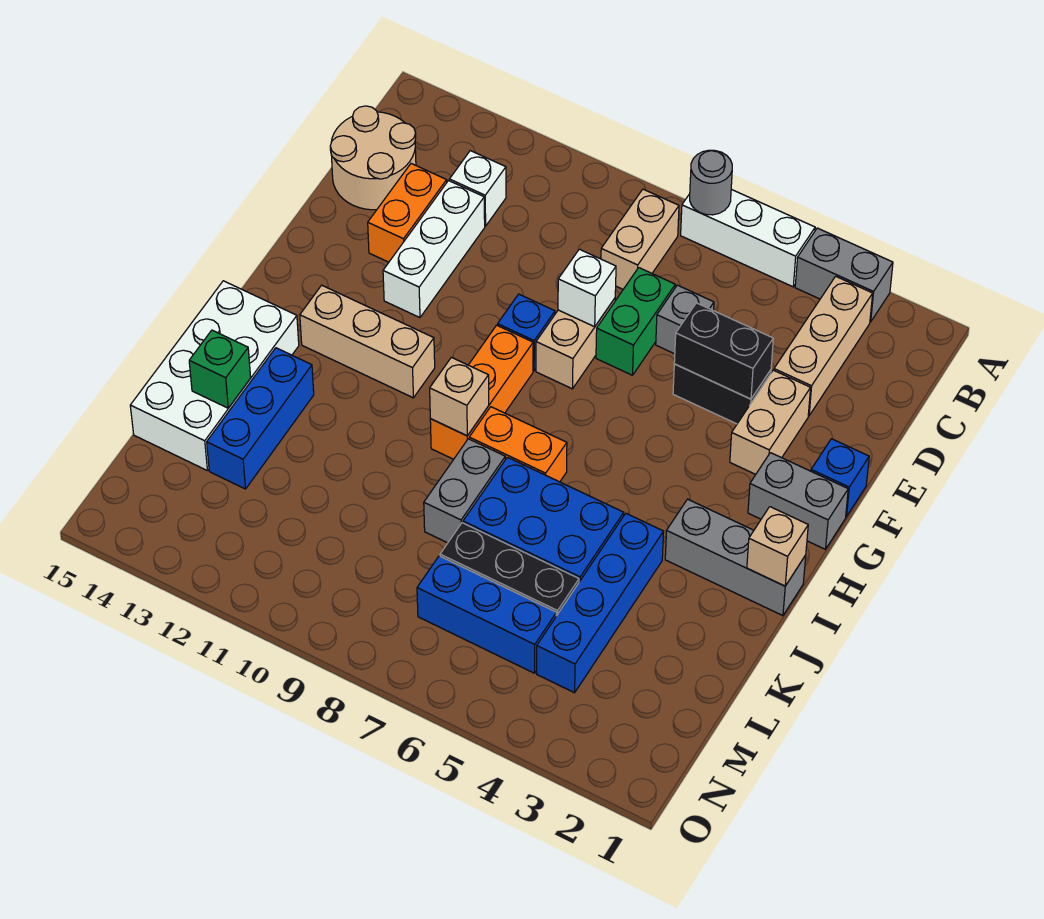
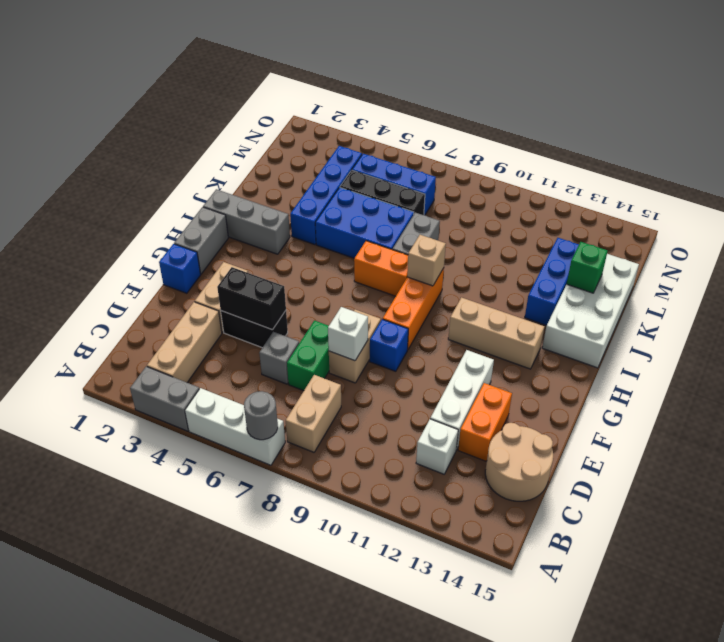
grey 1x2 brick [748,453,848,549] -> grey 1x2 brick turned to [174,207,228,274]
tan 1x1 brick [747,507,808,586] -> none

